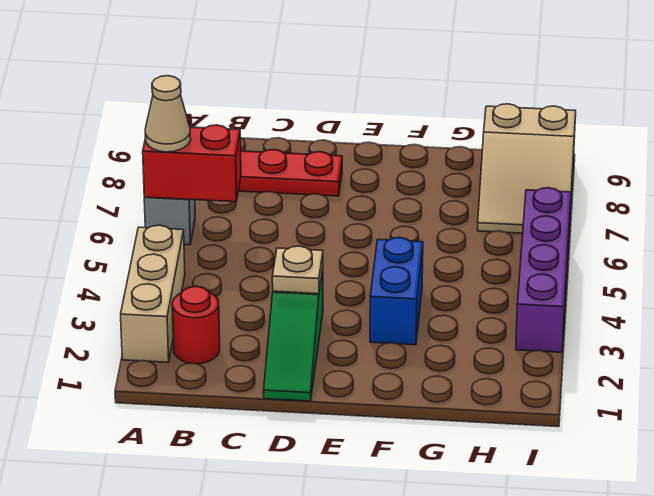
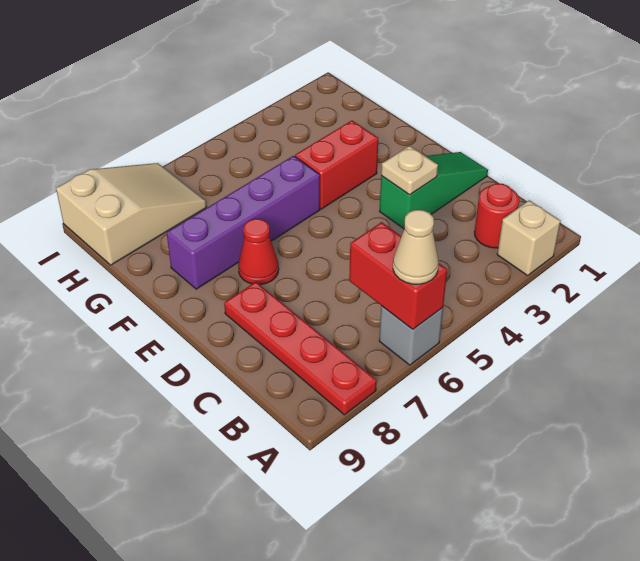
tan 1x3 brick [121,225,185,362] -> tan 1x1 brick [497,200,560,276]
none -> red 1x1 cone [238,219,279,285]
blue 1x2 brick [370,237,423,345] -> red 1x2 brick [295,121,378,209]
purple 1x4 brick [516,188,571,352] -> purple 1x4 brick moved to [167,156,320,289]

